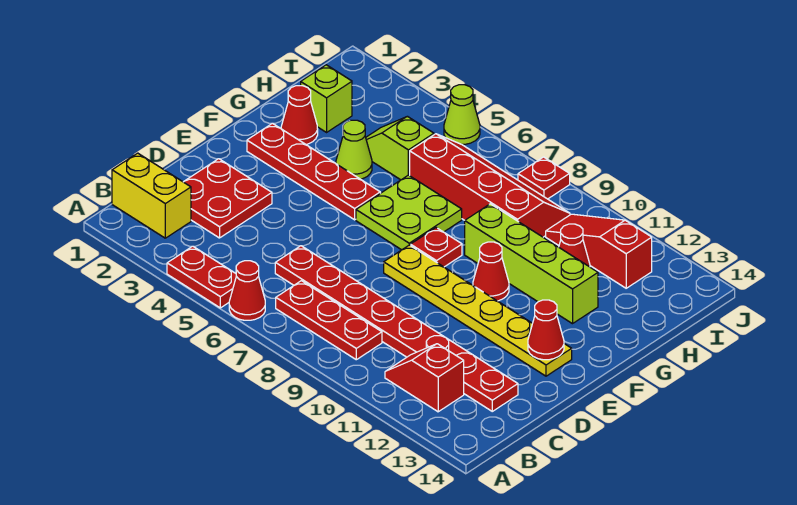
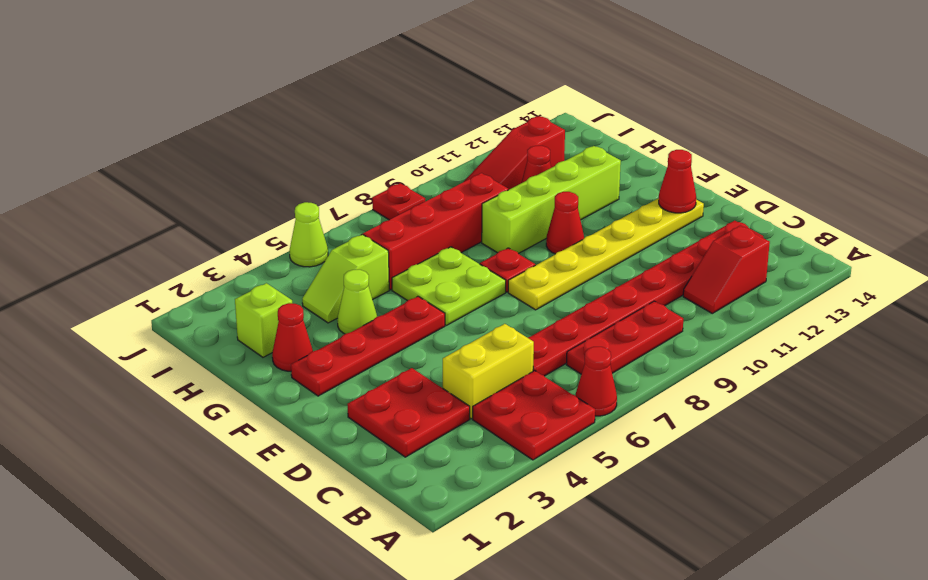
red 1x2 plate [167,246,236,308] -> red 2x2 plate [473,371,595,460]
yellow 1x2 brick [112,153,191,238] -> yellow 1x2 brick moved to [443,324,534,419]

